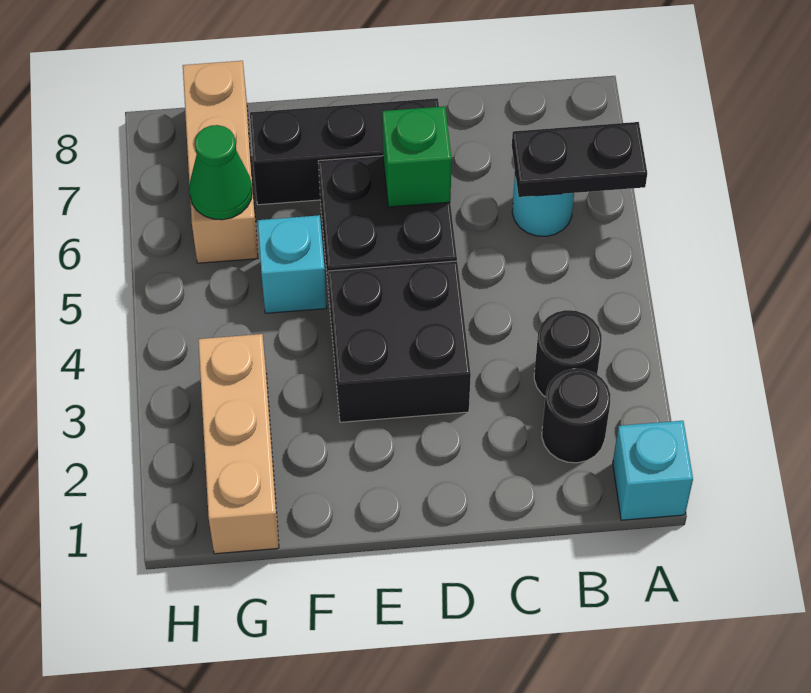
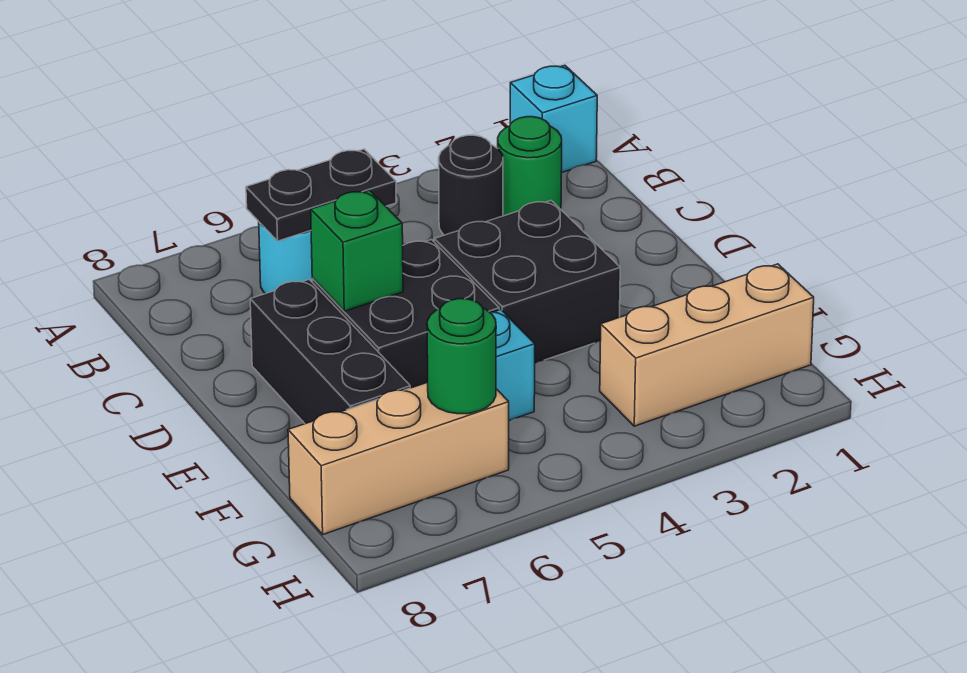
black 1x2 plate [512,122,647,197] -> black 1x2 plate turned to [246,149,396,241]
black 1x1 round brick [542,369,611,463] -> green 1x1 round brick [498,117,562,216]
green 1x1 cone [189,125,252,220] -> green 1x1 round brick [427,299,496,414]

